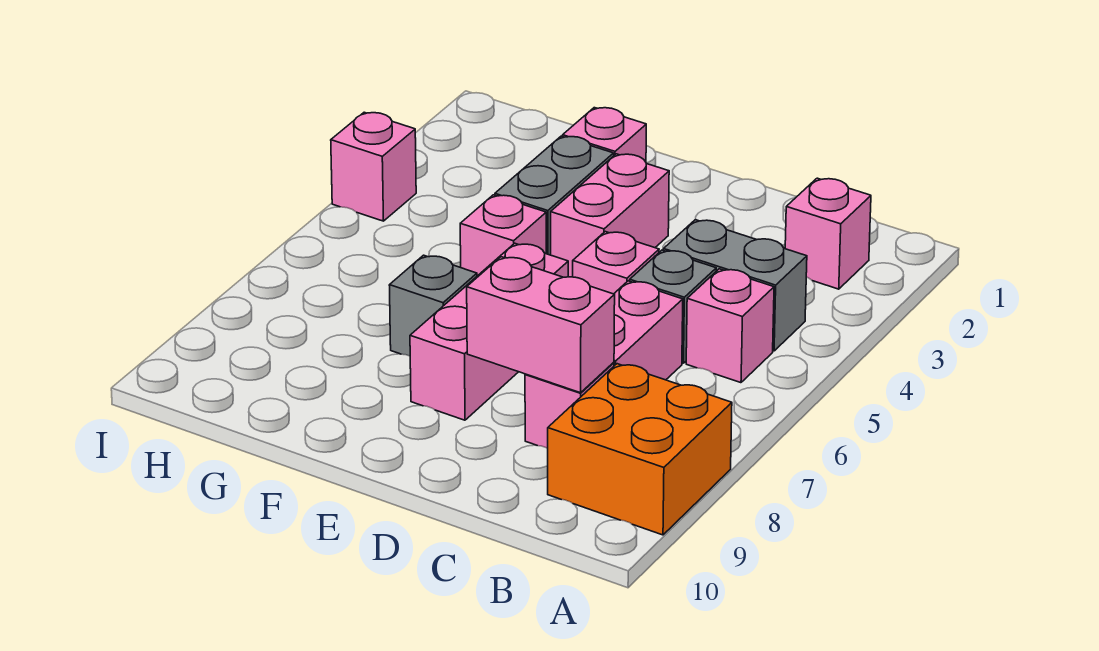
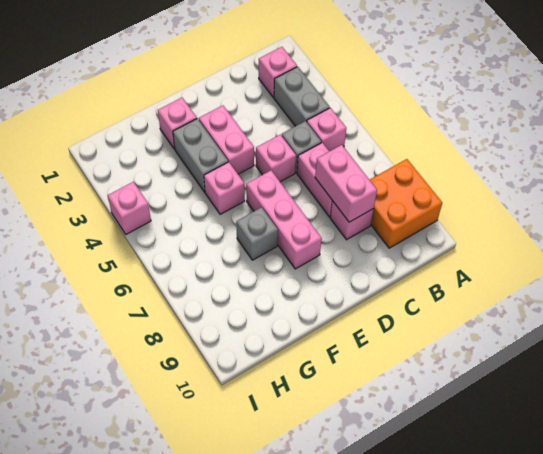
grey 1x2 brick [663,220,807,351] -> grey 1x2 brick turned to [274,67,330,126]
pink 1x2 brick [467,257,615,393] -> pink 1x2 brick turned to [315,145,377,222]

